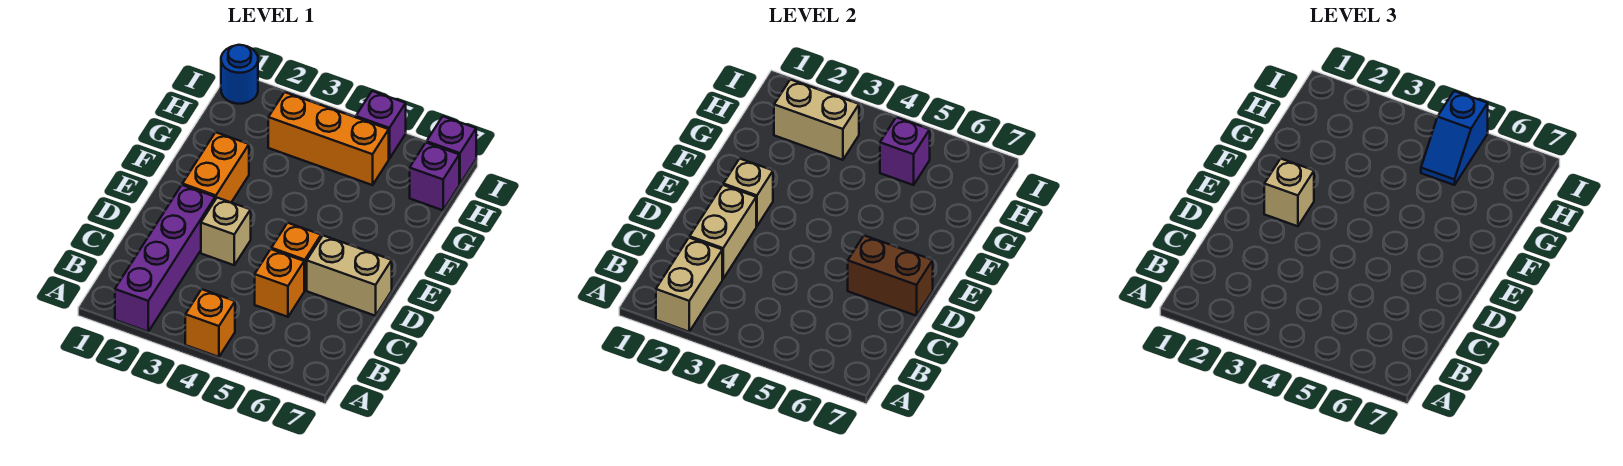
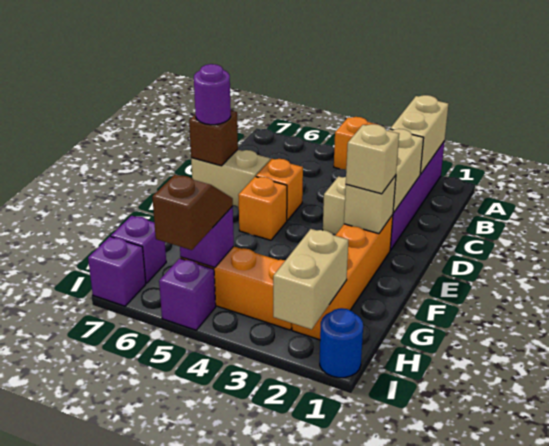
orange 1x1 brick [255,249,304,317] -> orange 1x1 brick moved to [238,177,287,240]
brown 1x2 brick [848,236,933,316] -> brown 1x1 brick [189,111,238,166]
none -> purple 1x1 round brick [194,64,231,125]
orange 1x2 brick [182,132,249,202] -> orange 1x4 brick [292,215,393,340]
tan 1x2 brick [774,80,859,160] -> tan 1x2 brick turned to [273,229,348,329]
blue 1x2 slope [1421,91,1488,185] -> brown 1x2 slope [152,175,233,250]

